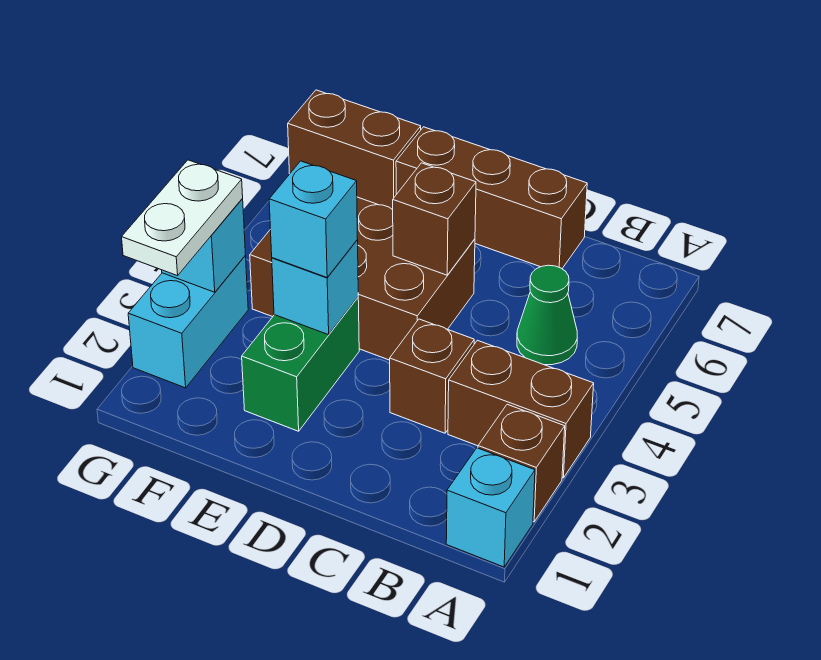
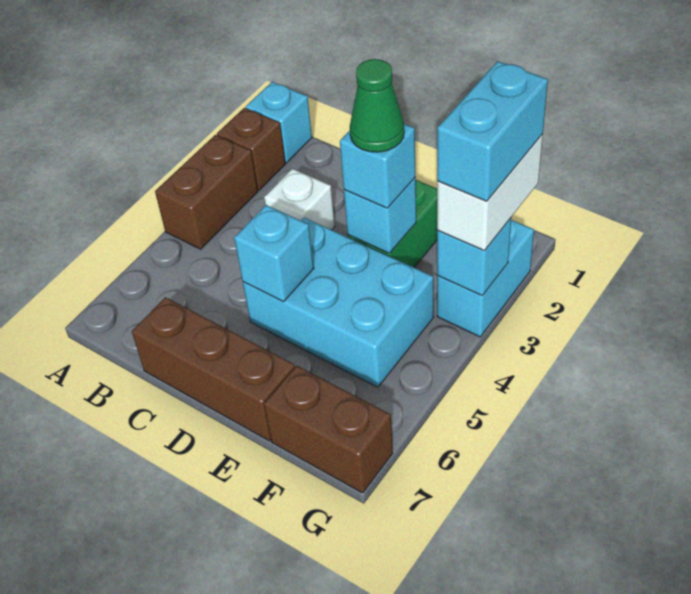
brown 1x2 brick [448,340,594,478] -> brown 1x2 brick turned to [155,135,258,249]
green 1x1 cone [517,265,577,365] -> green 1x1 cone moved to [350,59,404,152]
brown 1x1 brick [390,319,474,433] -> white 1x1 brick [264,169,335,230]
brown 2x3 brick [250,197,475,360] -> cyan 2x3 brick [243,217,434,387]
brown 1x1 brick [393,163,476,275] -> cyan 1x1 brick [234,205,314,302]
white 1x2 plate [122,160,243,276] -> white 1x2 brick [437,134,543,251]
none -> cyan 1x2 brick [437,61,548,201]

